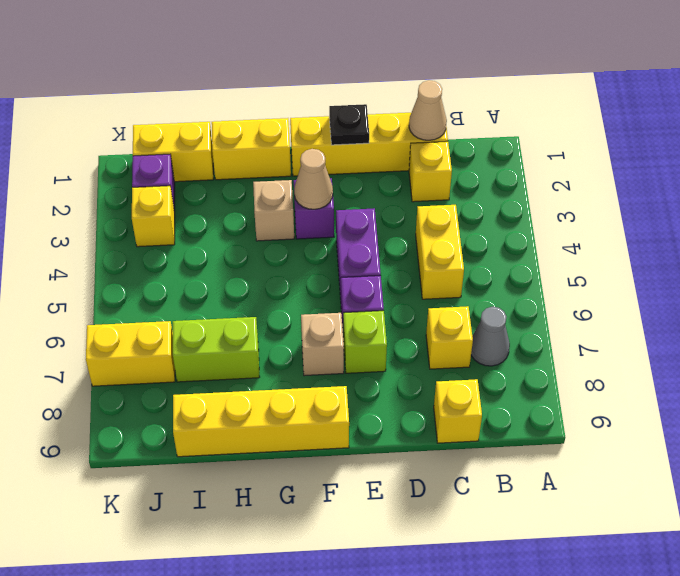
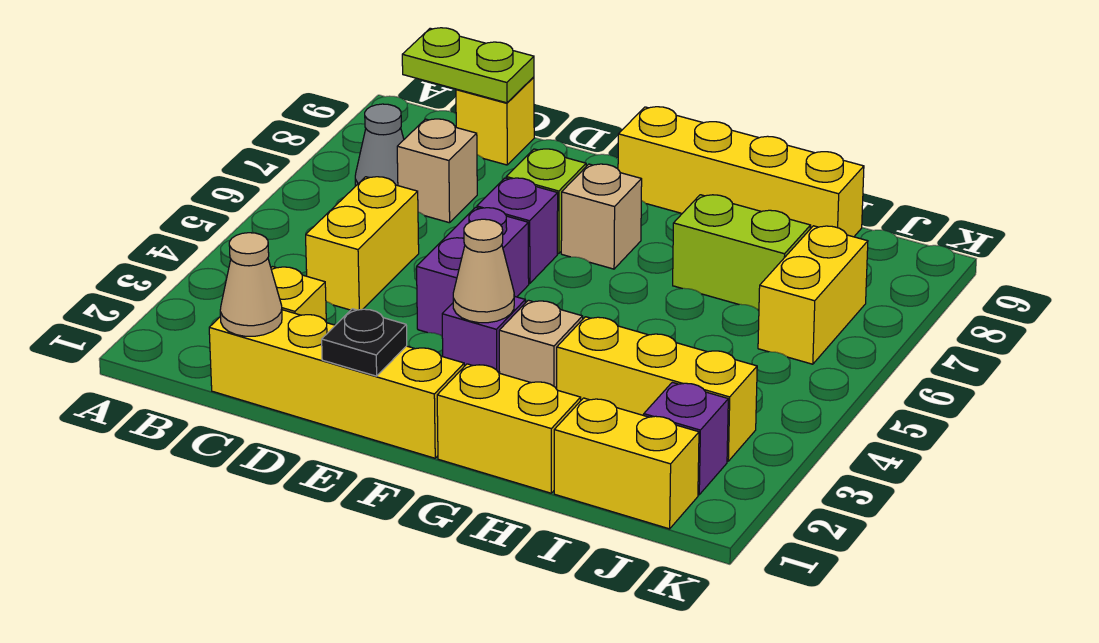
none -> lime 1x2 plate [402,28,534,103]
yellow 1x1 brick [426,306,473,369] -> tan 1x1 brick [397,119,477,223]
yellow 1x1 brick [132,186,175,247] -> yellow 1x3 brick [557,317,757,461]
yellow 1x2 brick [86,321,175,386] -> yellow 1x2 brick turned to [758,226,868,364]

